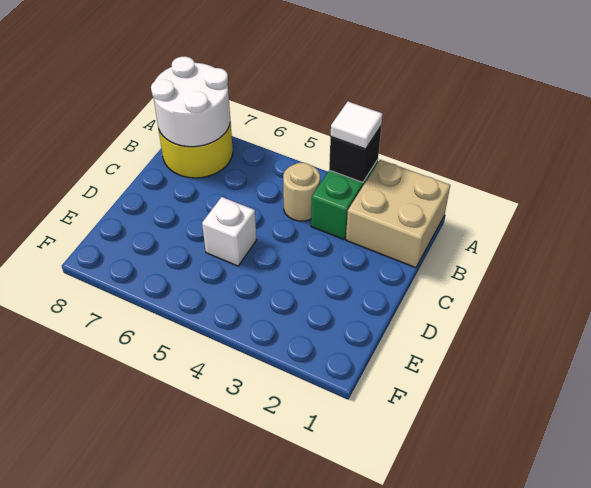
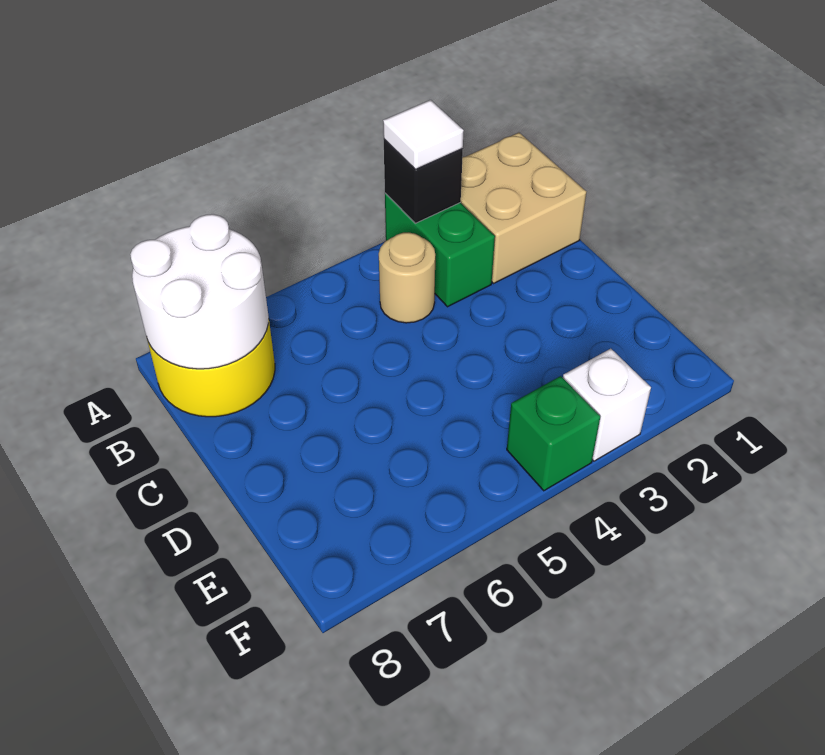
white 1x1 brick [202,197,256,266] -> white 1x1 brick moved to [563,349,651,461]
none -> green 1x1 brick [507,376,600,491]

